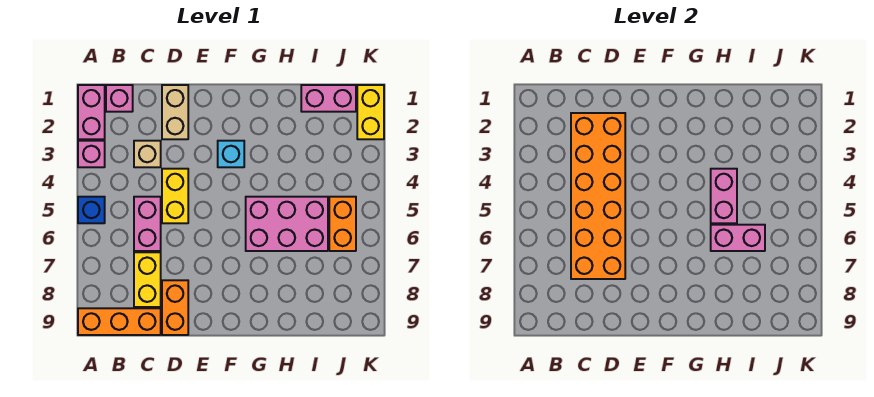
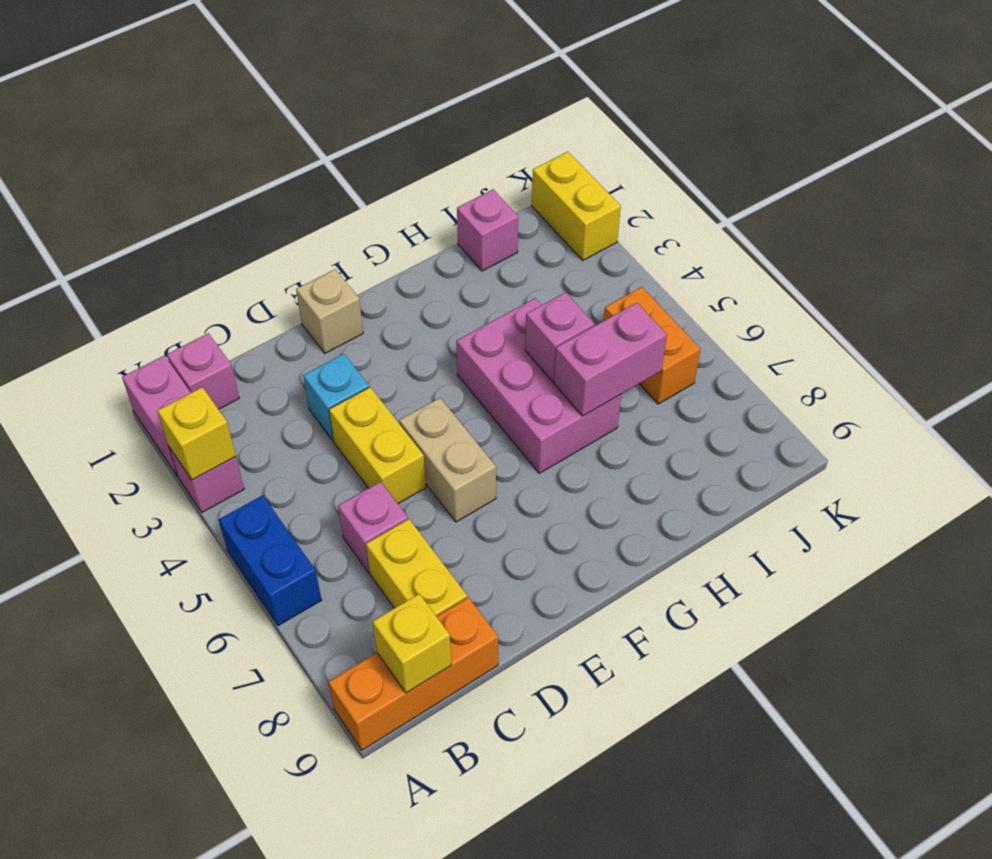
none -> yellow 1x1 brick [157,387,236,480]
blue 1x1 brick [78,197,105,223] -> blue 1x2 brick [219,495,321,626]
none -> yellow 1x1 brick [373,594,451,693]
orange 2x6 brick [571,113,625,279] -> none
tan 1x1 brick [134,141,161,167] -> tan 1x1 brick moved to [296,269,363,353]
pink 1x2 brick [134,197,161,251] -> pink 1x1 brick [338,482,408,573]
tan 1x2 brick [162,85,188,139] -> tan 1x2 brick moved to [399,398,496,522]
orange 1x2 brick [162,280,188,335] -> none
cyan 1x1 brick [218,141,244,167] -> cyan 1x1 brick moved to [303,354,369,441]
pink 2x3 brick [246,197,328,251] -> pink 2x3 brick turned to [456,298,621,473]
pink 1x2 brick [711,169,737,223] -> pink 1x1 brick [525,292,594,382]
pink 1x2 brick [301,85,356,112] -> pink 1x1 brick [457,189,518,271]

